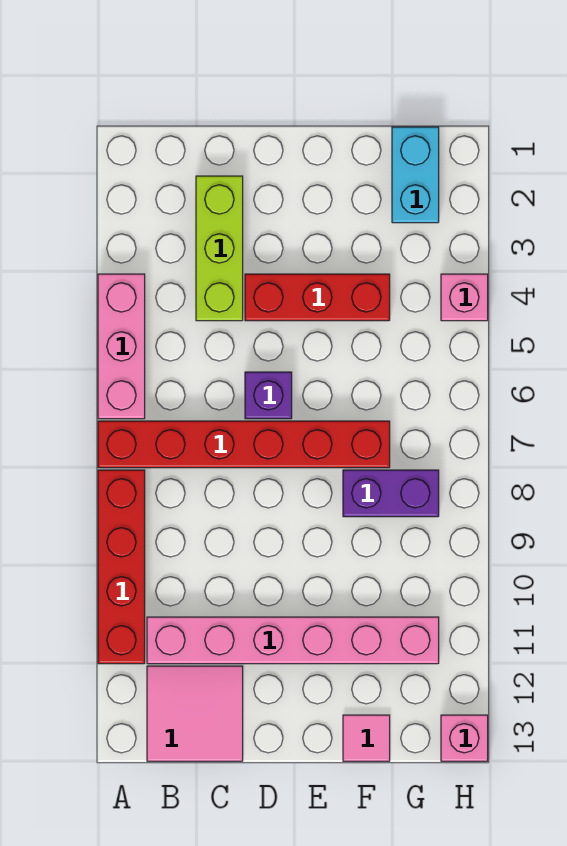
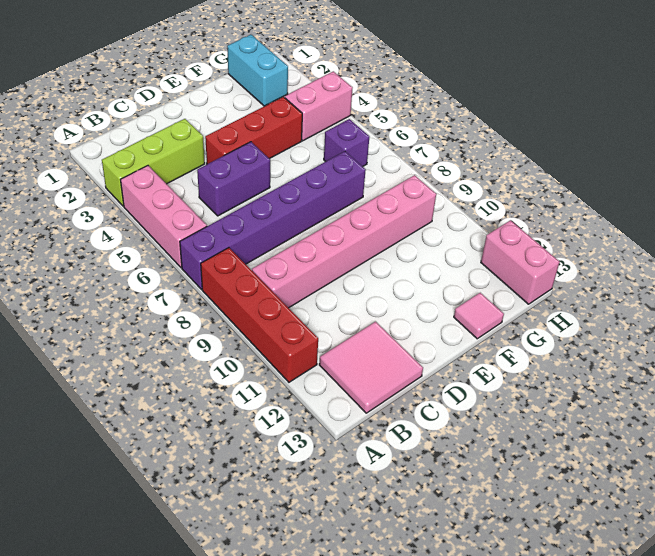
red 1x6 brick [98,421,390,468] -> purple 1x6 brick [180,151,366,289]
pink 1x6 brick [147,617,439,664] -> pink 1x6 brick moved to [252,175,436,308]
lime 1x3 brick [196,176,243,321] -> lime 1x3 brick turned to [102,119,205,206]
purple 1x1 brick [245,372,292,419] -> purple 1x1 brick moved to [324,119,369,167]
purple 1x2 brick [343,470,439,517] -> purple 1x2 brick moved to [197,142,270,216]
pink 1x1 brick [441,274,488,321] -> pink 1x2 brick [285,71,352,141]
pink 1x1 brick [441,715,488,761] -> pink 1x2 brick [481,220,560,304]

